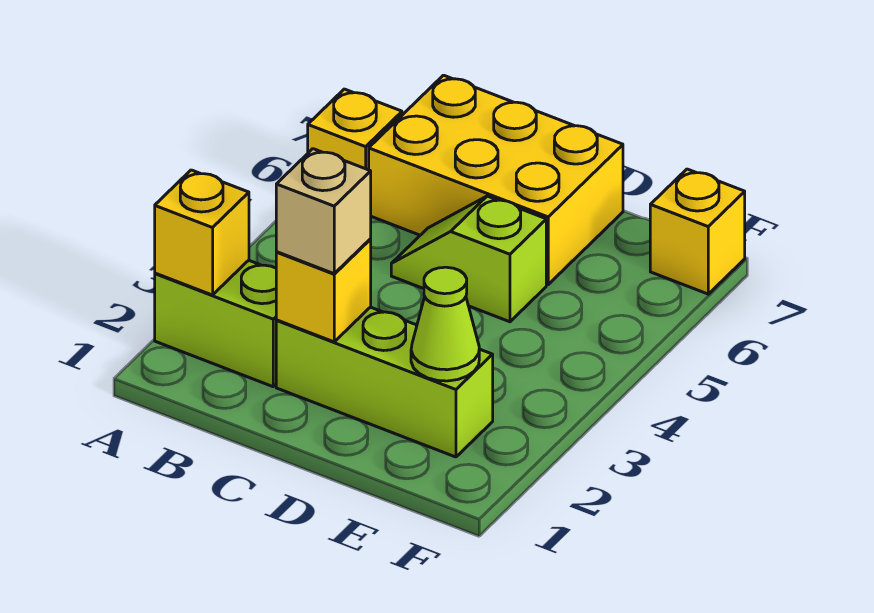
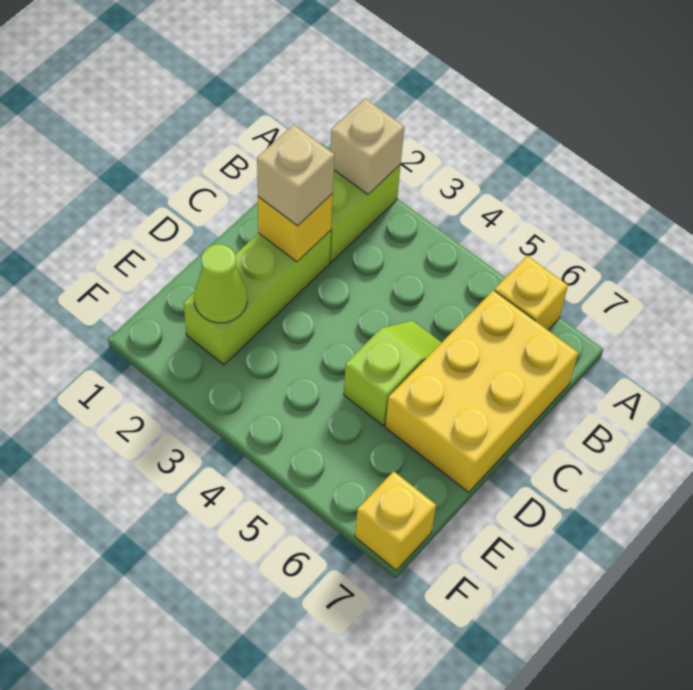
yellow 1x1 brick [155,170,249,295] -> tan 1x1 brick [330,99,404,194]

